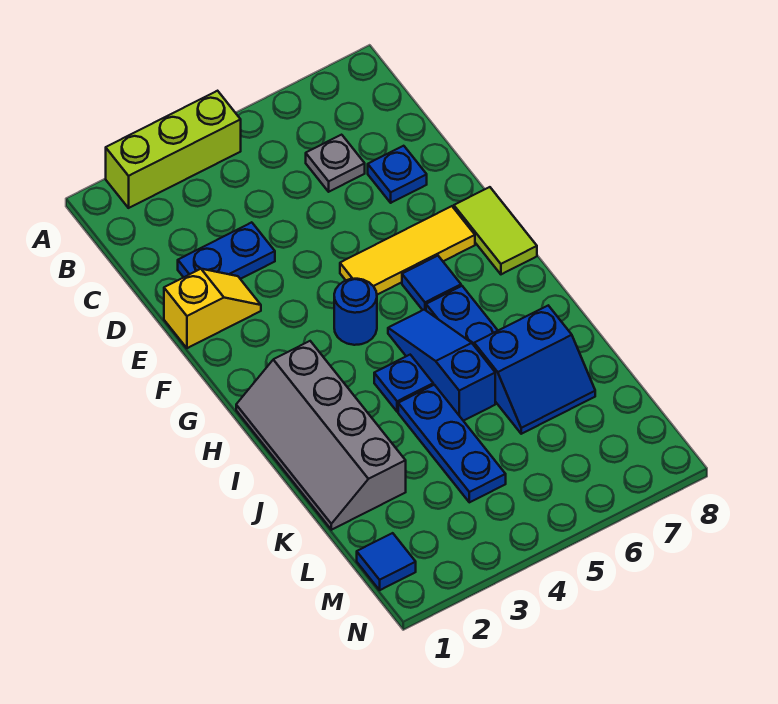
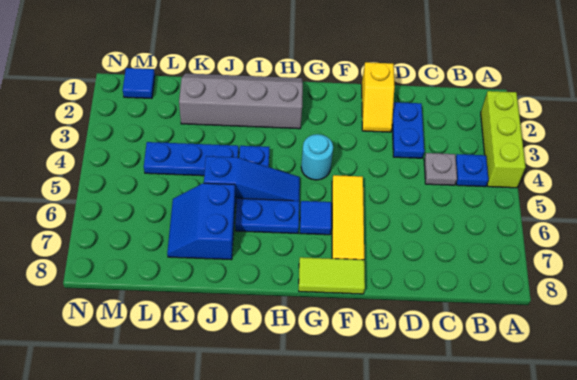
grey 1x1 plate [306,135,365,192] -> grey 1x1 plate moved to [424,153,457,185]
blue 1x1 plate [368,146,427,203] -> blue 1x1 plate moved to [456,154,488,187]
blue 1x1 round brick [334,279,377,345] -> cyan 1x1 round brick [301,134,333,180]

